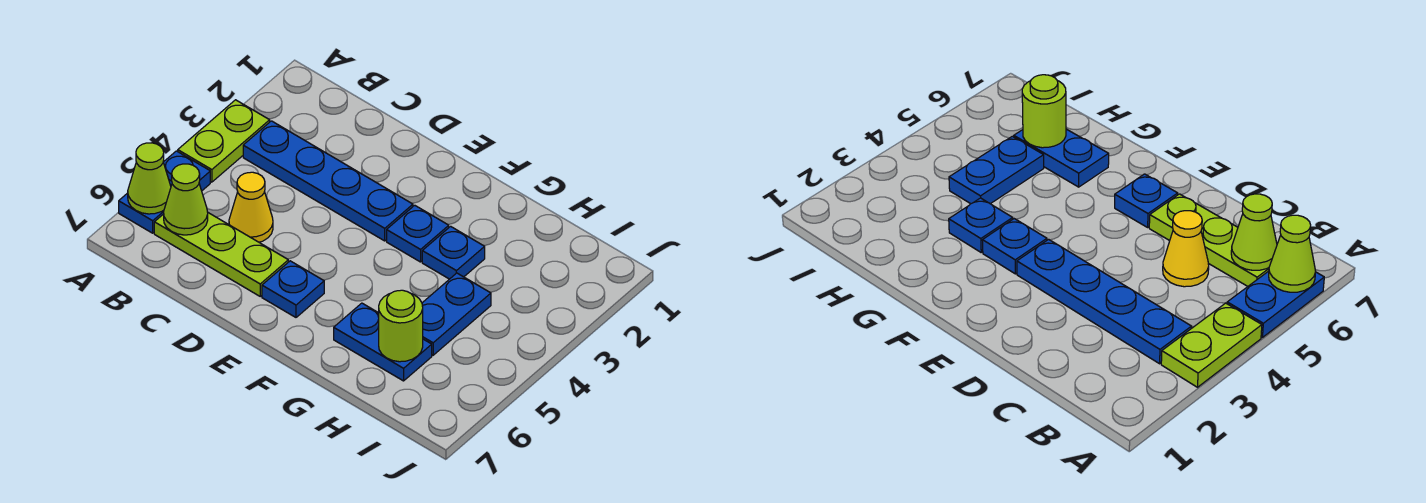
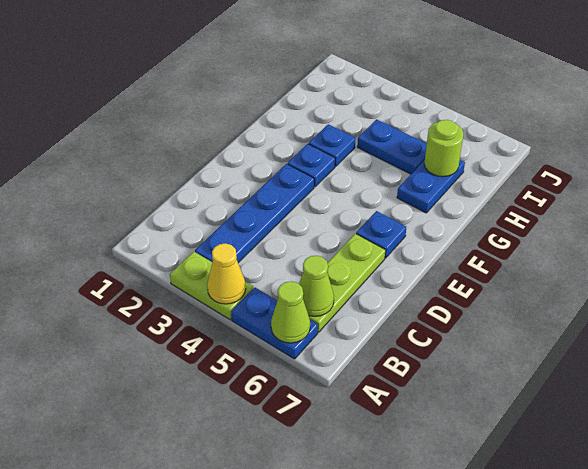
yellow 1x1 cone [229,172,273,242] -> yellow 1x1 cone moved to [207,243,246,304]

